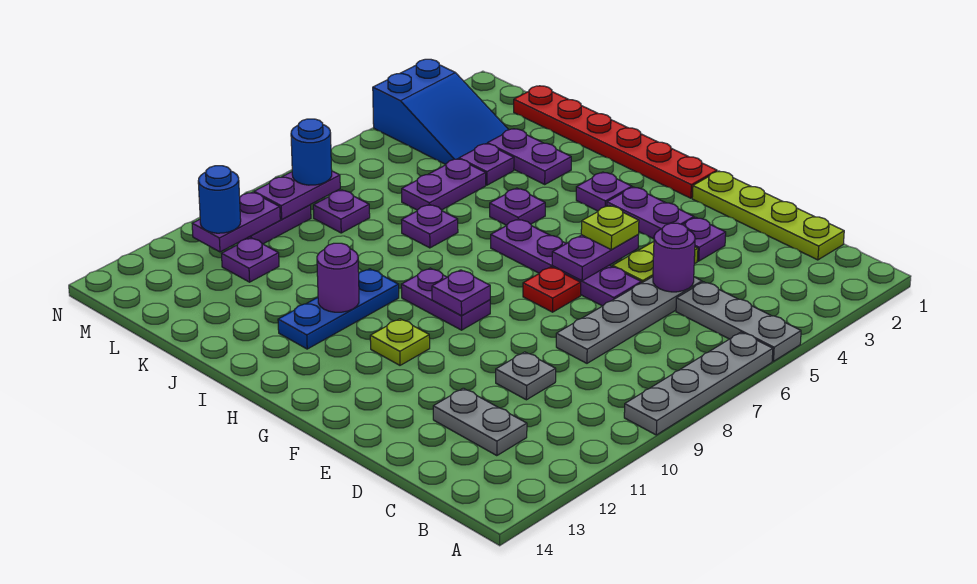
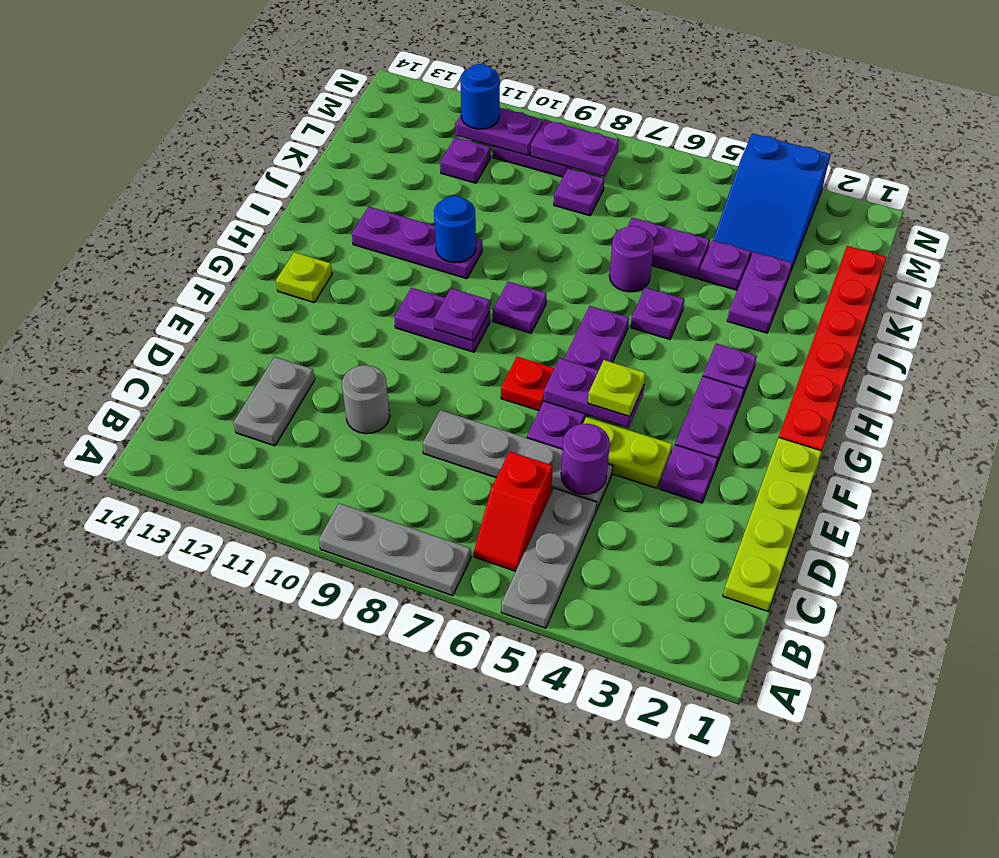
grey 1x4 plate [624,332,773,435] -> grey 1x3 plate [319,503,471,596]
none -> red 1x2 slope [474,451,553,571]
grey 1x1 plate [496,352,556,400] -> grey 1x1 round brick [342,365,390,434]
purple 1x2 plate [401,268,490,330] -> purple 1x2 plate turned to [394,288,490,352]
lime 1x1 plate [370,319,430,365] -> lime 1x1 plate moved to [276,252,332,303]
blue 1x3 plate [278,269,399,349] -> purple 1x3 plate [352,207,482,279]
purple 1x1 round brick [317,243,359,312] -> purple 1x1 round brick moved to [609,226,654,292]
purple 1x1 plate [402,204,458,248] -> purple 1x1 plate moved to [493,282,546,333]
blue 1x1 round brick [291,119,332,185] -> blue 1x1 round brick moved to [434,196,476,263]

